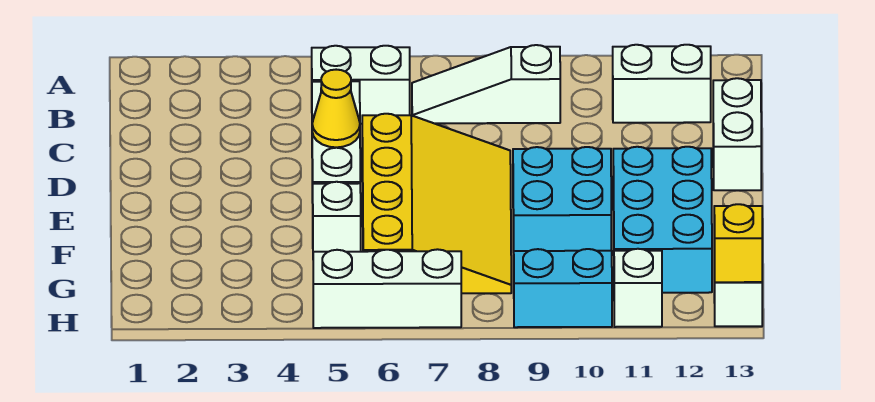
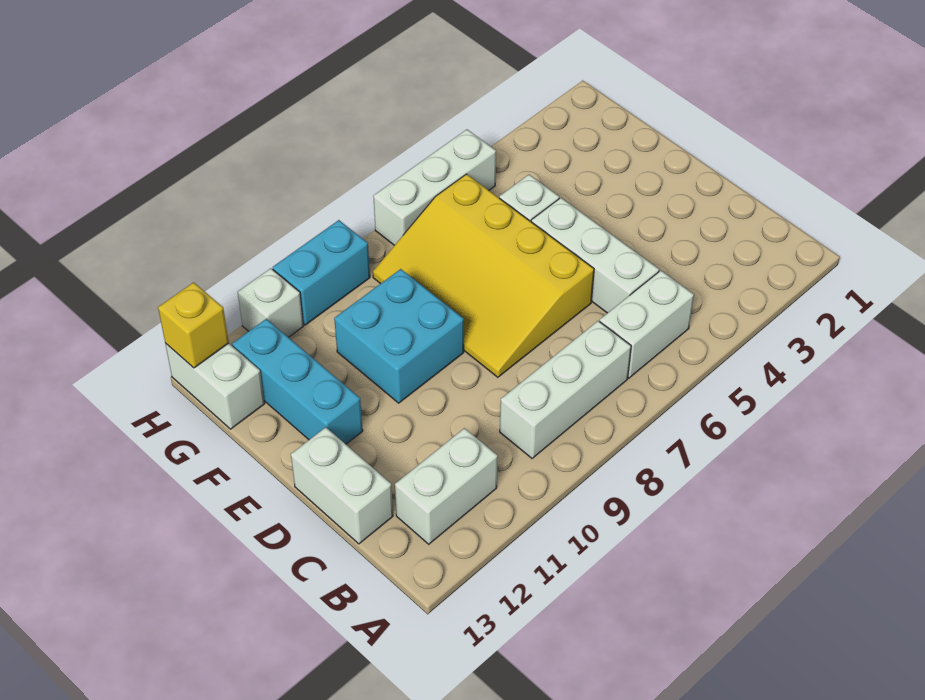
white 1x3 slope [412,45,560,123] -> white 1x3 brick [500,321,631,458]
yellow 1x1 cone [312,70,360,147] -> none
cyan 2x3 brick [613,147,712,293] -> cyan 1x3 brick [232,319,363,444]

